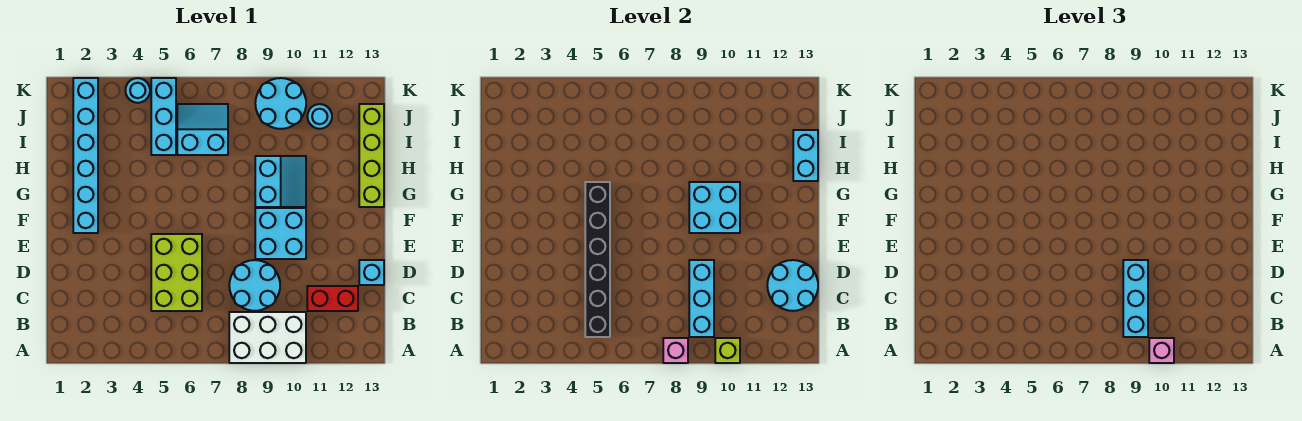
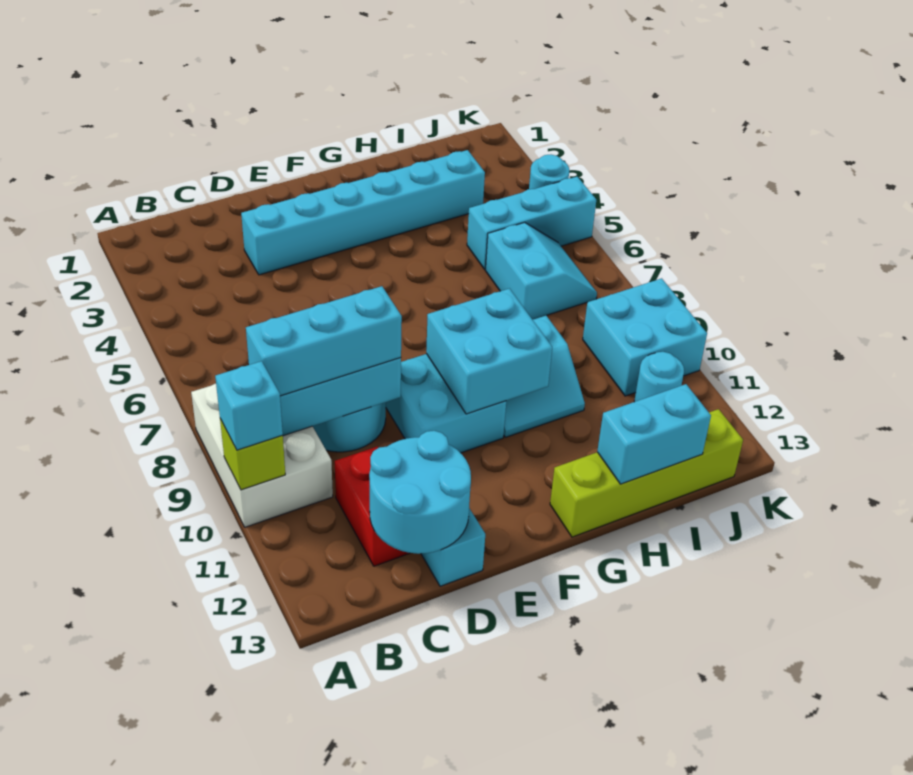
pink 1x1 brick [663,338,688,363] -> none
pink 1x1 brick [1149,338,1174,363] -> cyan 1x1 brick [215,361,283,450]
black 1x6 brick [585,182,610,337] -> none
lime 2x3 brick [151,234,202,311] -> none
cyan 1x6 brick [73,78,98,233] -> cyan 1x6 brick moved to [241,150,485,275]
cyan 2x2 round brick [255,78,306,129] -> cyan 2x2 brick [583,278,707,396]

